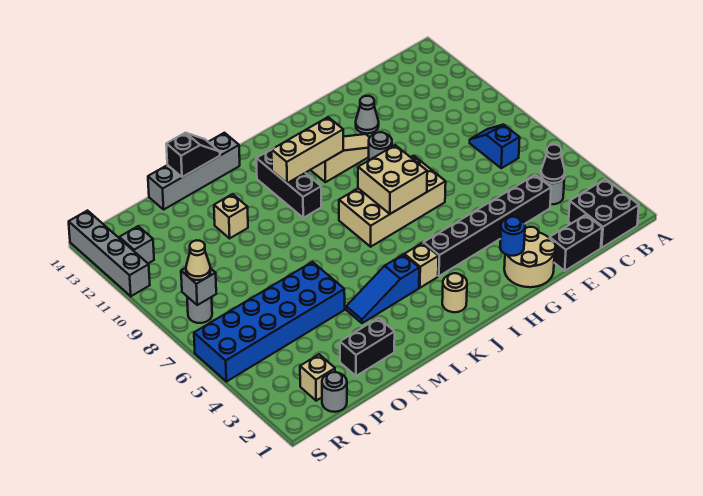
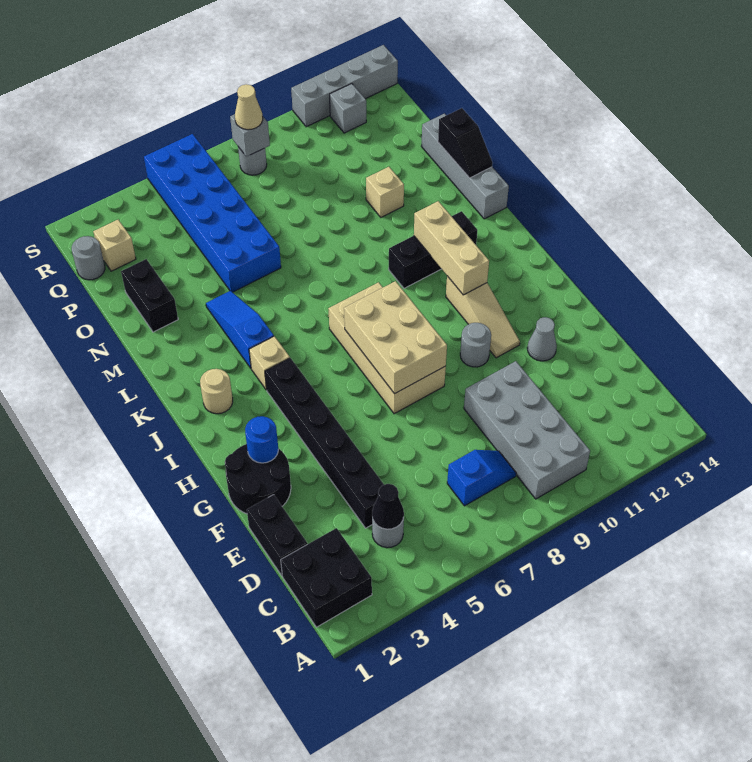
none -> grey 2x4 brick [464,361,590,499]
tan 2x2 round brick [504,227,556,287] -> black 2x2 round brick [225,444,291,514]
tan 2x2 brick [358,145,427,214] -> tan 2x3 brick [344,281,447,394]

